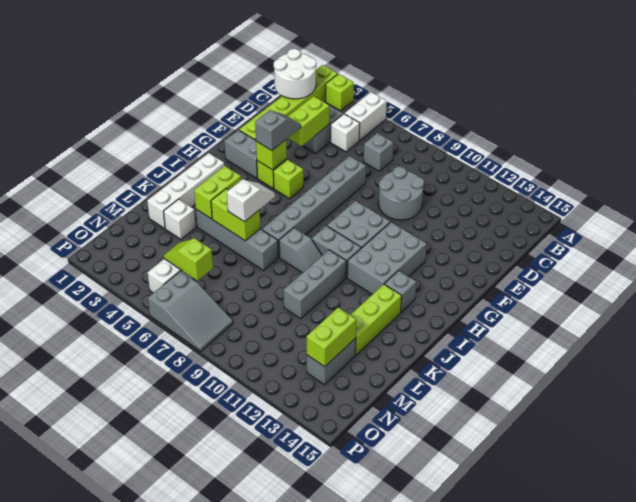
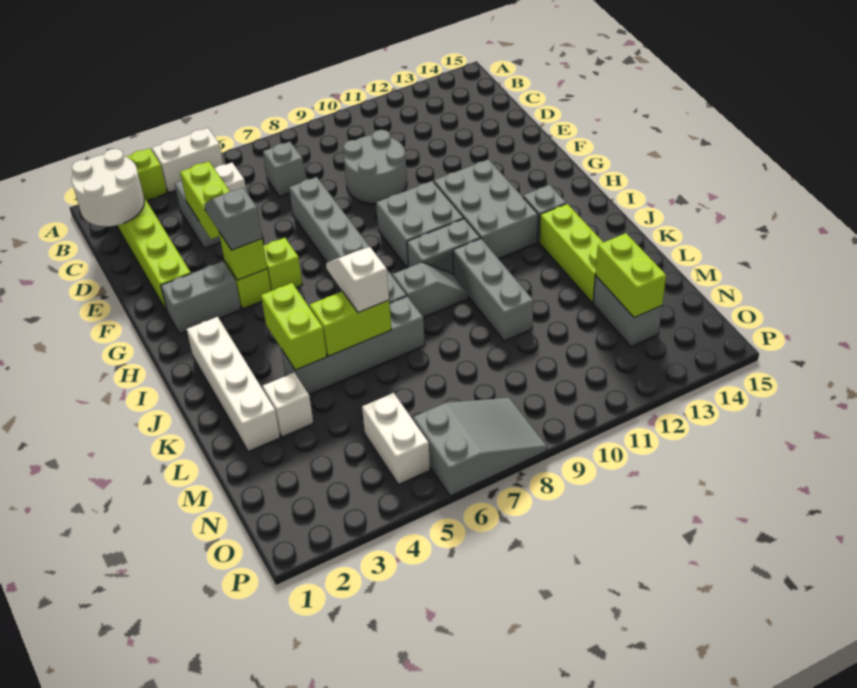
white 1x2 brick [345,92,387,140] -> white 1x2 brick turned to [152,128,223,193]
lime 1x2 slope [164,238,213,281] -> none

